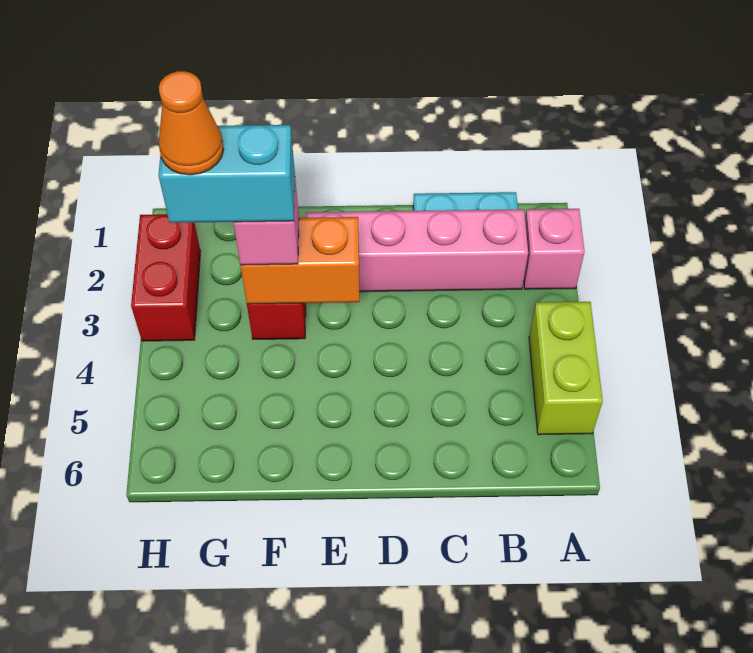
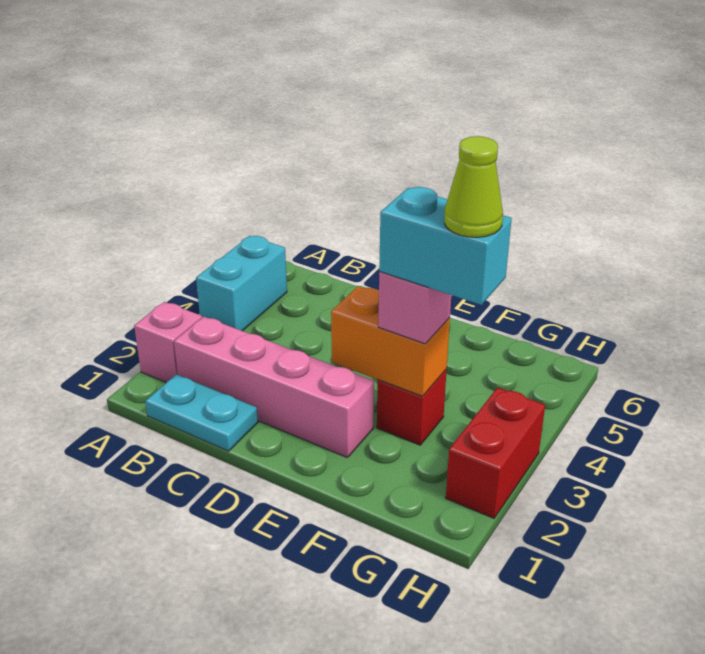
lime 1x2 brick [529,302,603,435] -> cyan 1x2 brick [196,236,287,331]
orange 1x1 cone [159,71,224,175] -> lime 1x1 cone [444,136,503,237]

